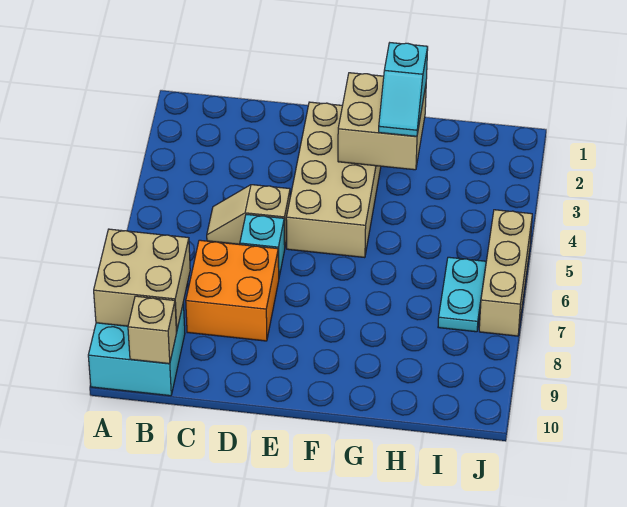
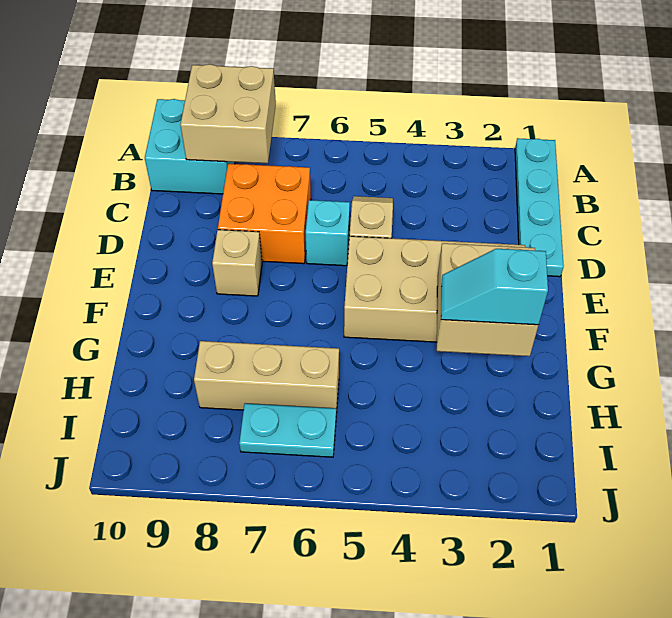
none -> cyan 1x4 plate [515,138,564,277]
tan 1x1 brick [128,296,177,364] -> tan 1x1 brick moved to [212,230,262,296]
tan 1x3 brick [479,210,532,336] -> tan 1x3 brick moved to [194,341,339,413]

